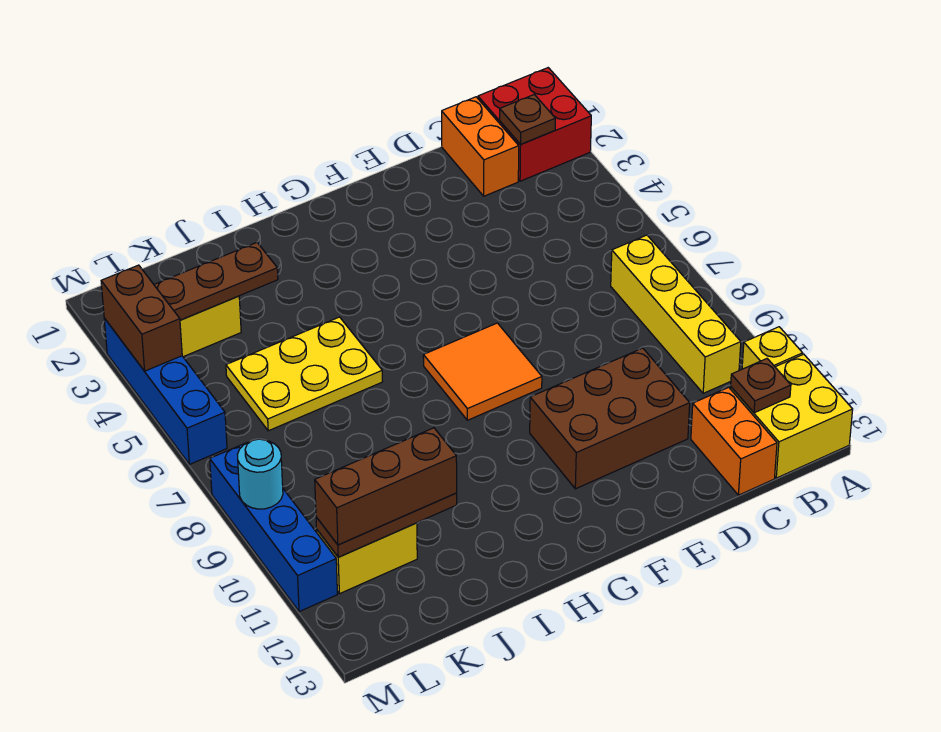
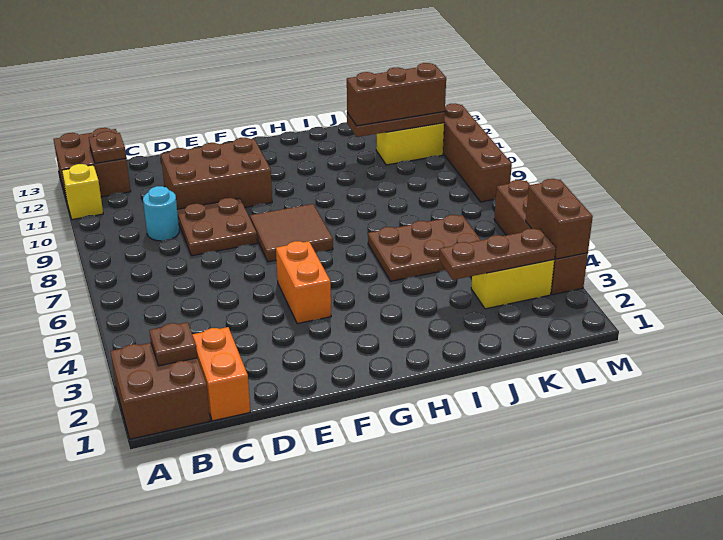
red 2x2 brick [478,68,591,181] -> brown 2x2 brick [110,343,210,439]
yellow 2x2 brick [730,354,853,478] -> brown 2x2 brick [54,128,131,200]
yellow 1x4 brick [611,235,741,393] -> none
orange 1x2 brick [691,387,777,495] -> orange 1x2 brick moved to [276,241,331,324]
none -> brown 2x2 plate [177,198,257,256]
orange 2x2 tile [423,323,542,420] -> brown 2x2 tile [250,204,333,262]
yellow 2x3 plate [226,317,382,431] -> brown 2x3 plate [368,215,480,281]
blue 1x4 brick [104,318,227,464] -> brown 1x4 brick [494,180,588,295]
blue 1x4 brick [210,442,337,612] -> brown 1x4 brick [443,103,512,202]
cyan 1x1 round brick [238,439,283,509] -> cyan 1x1 round brick moved to [143,186,179,241]

